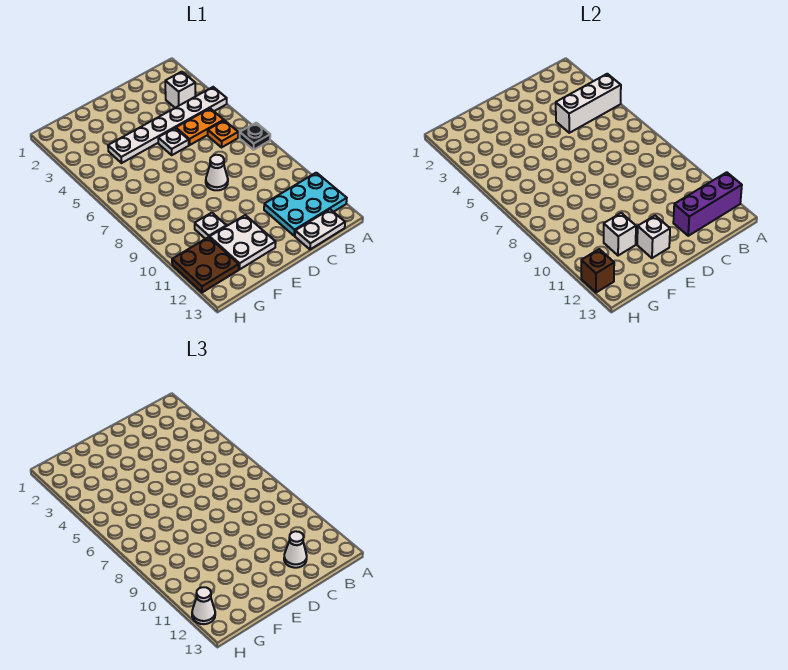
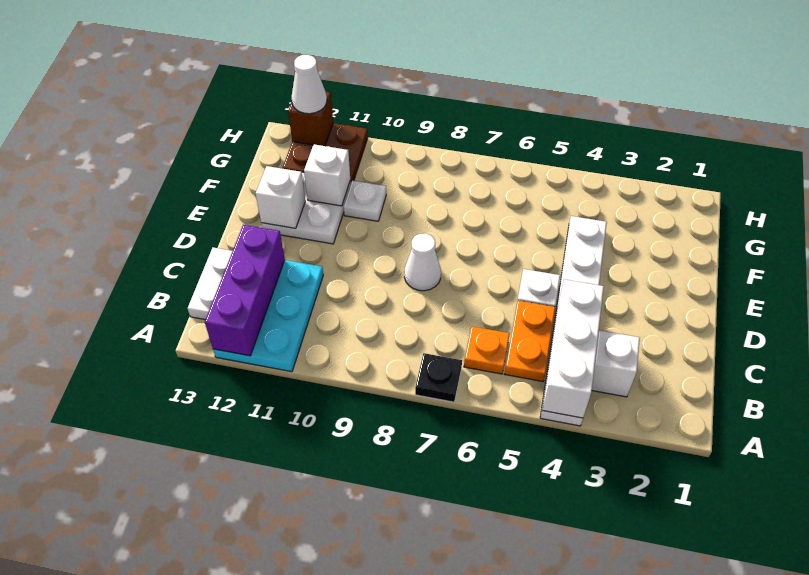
white 1x1 cone [284,531,307,568] -> none

